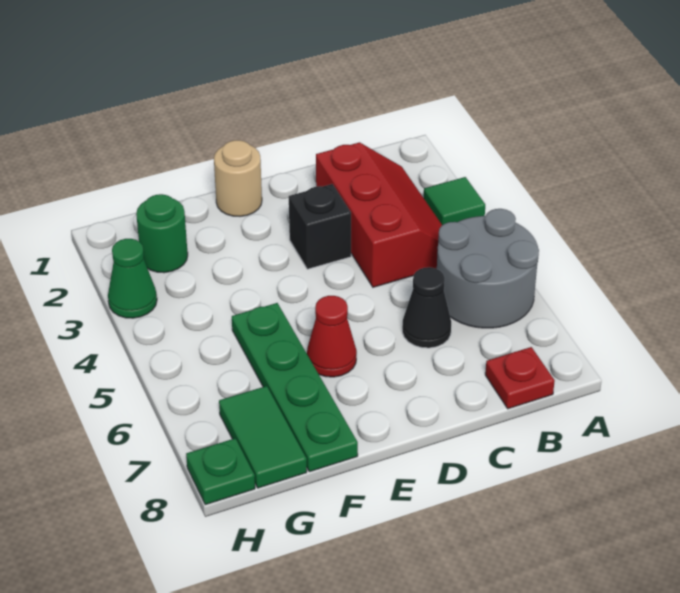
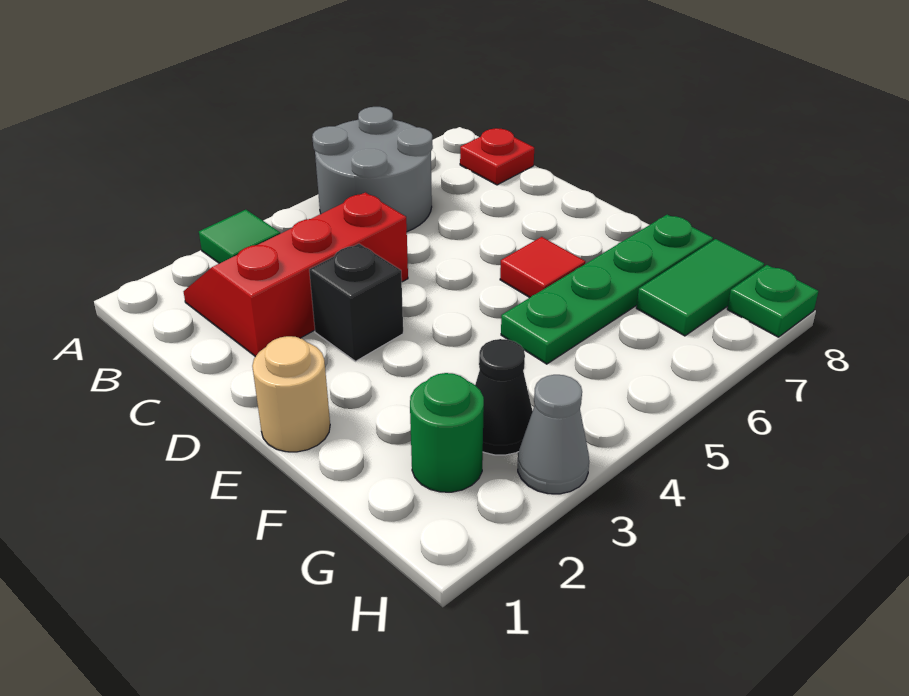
black 1x1 cone [402,267,451,348] -> black 1x1 cone moved to [475,339,533,455]
red 1x1 cone [307,296,357,377] -> red 1x1 tile [500,237,586,297]
green 1x1 cone [108,239,157,318] -> grey 1x1 cone [518,375,589,494]

